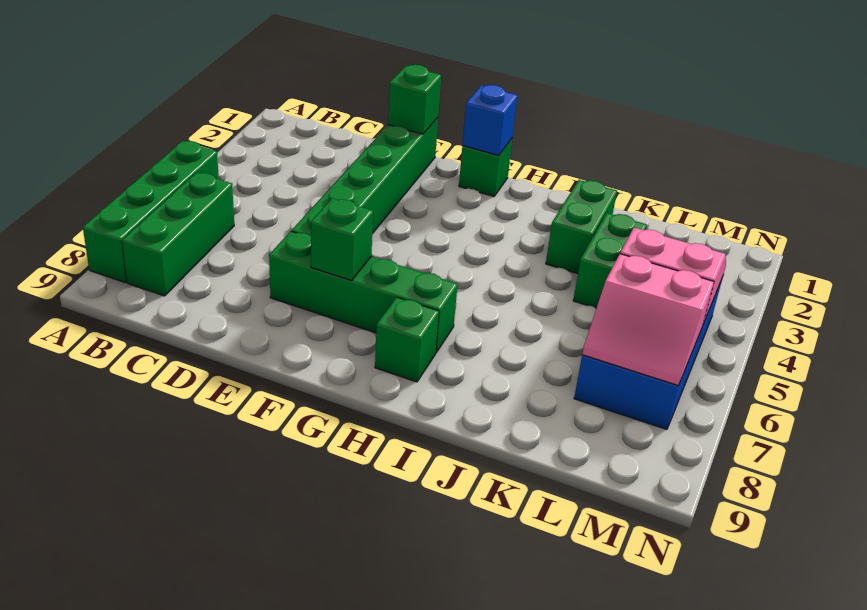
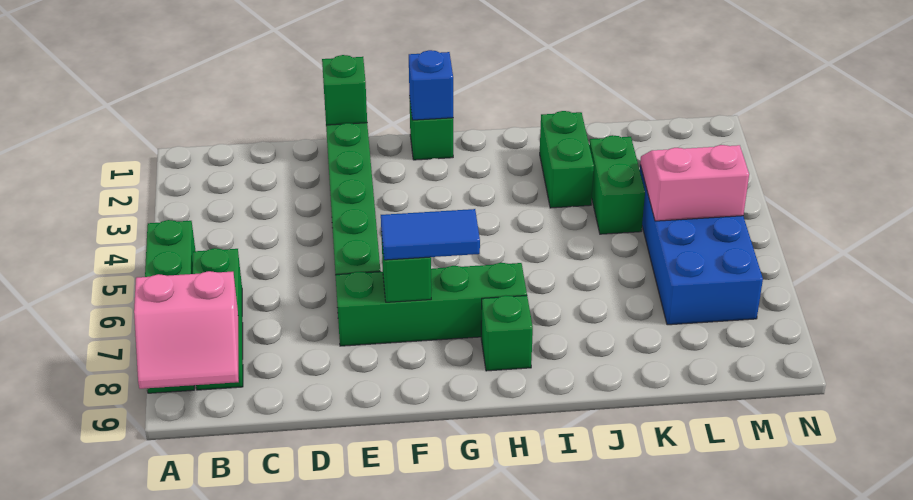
none -> blue 1x2 tile [381,209,480,260]
pink 2x2 slope [582,254,714,386] -> pink 2x2 slope moved to [134,271,239,389]

